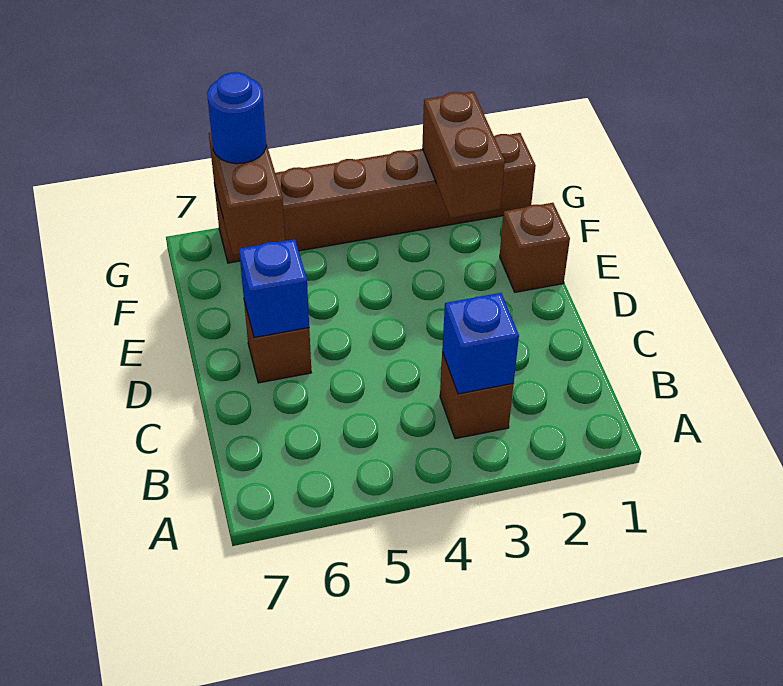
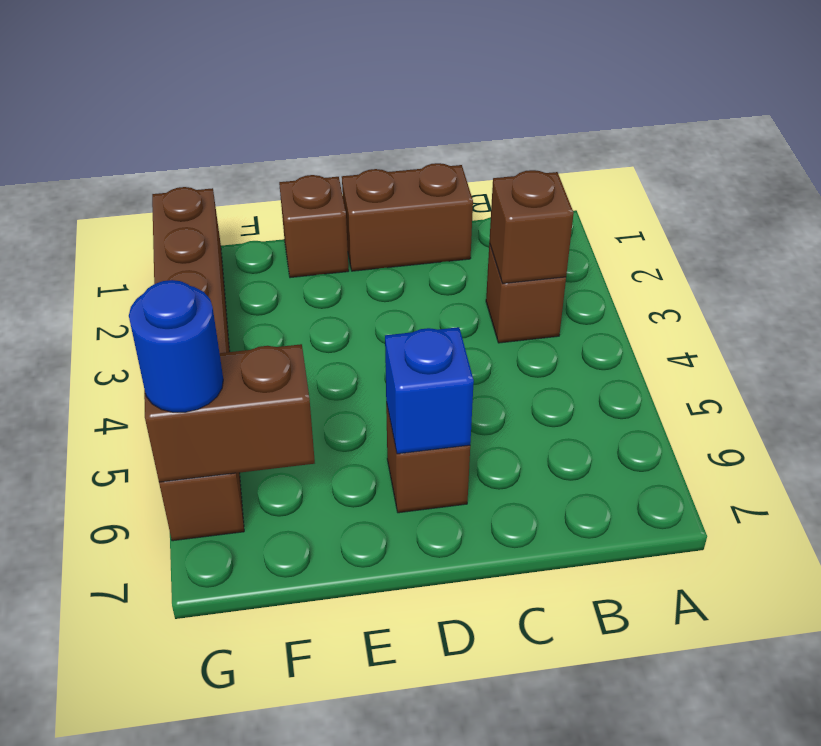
blue 1x1 brick [442,293,519,394] -> brown 1x1 brick [489,170,574,284]
brown 1x2 brick [422,92,505,218] -> brown 1x2 brick moved to [342,163,473,271]

